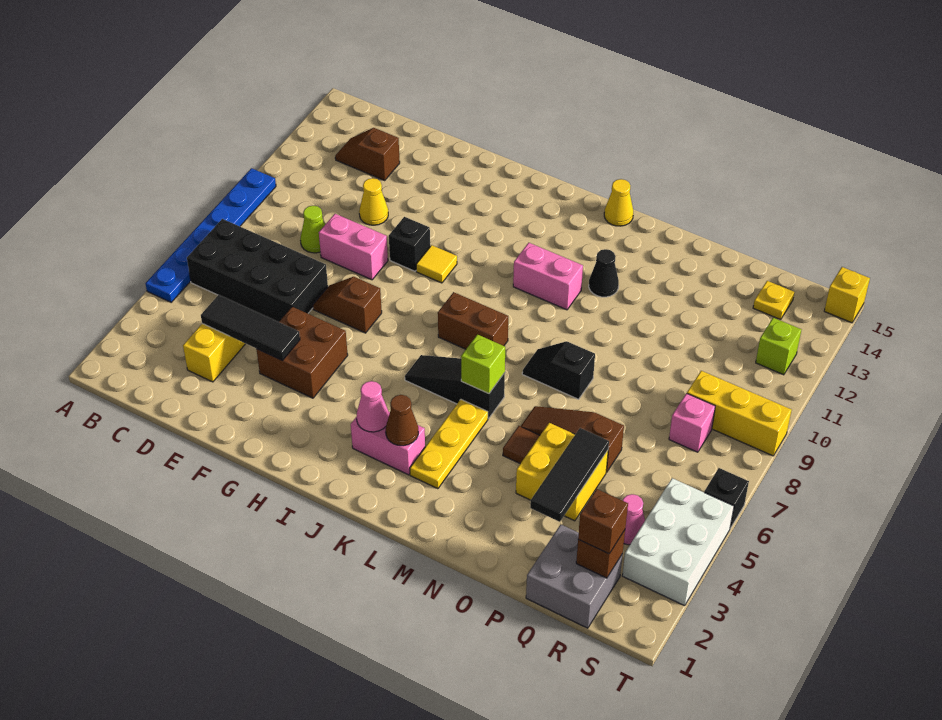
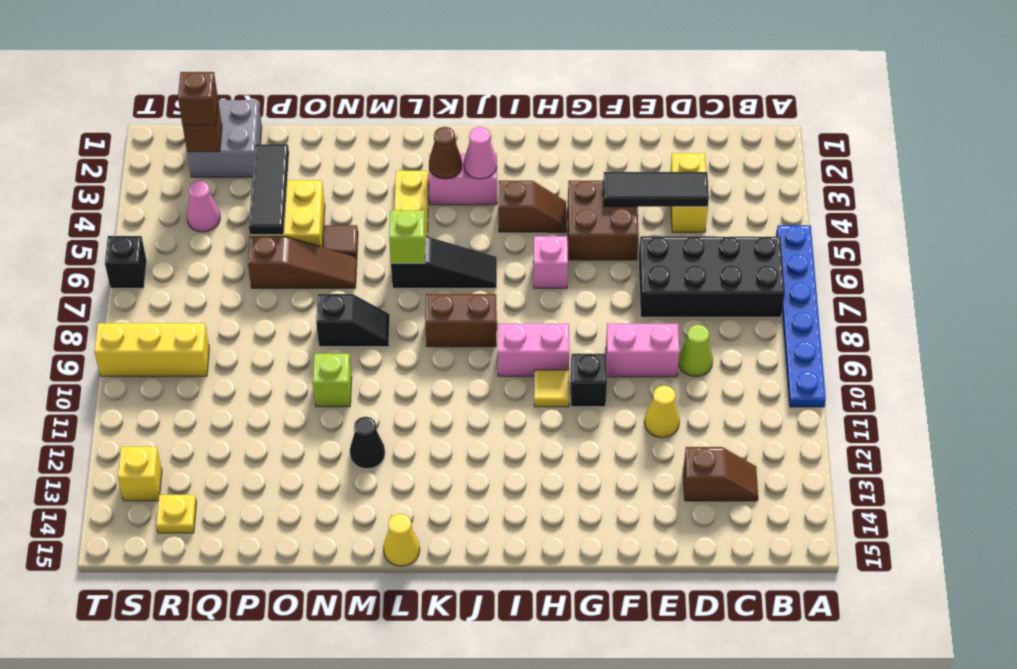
brown 1x2 slope [313,277,382,333] -> brown 1x2 slope moved to [498,181,567,232]
pink 1x2 brick [513,243,583,310] -> pink 1x2 brick moved to [498,324,569,376]
pink 1x1 brick [669,393,715,452] -> pink 1x1 brick moved to [533,236,568,288]
white 2x3 brick [622,478,734,606] -> none
lime 1x1 brick [756,318,802,375] -> lime 1x1 brick moved to [313,354,352,407]
yellow 1x1 brick [824,267,870,323] -> yellow 1x1 brick moved to [118,447,162,501]

